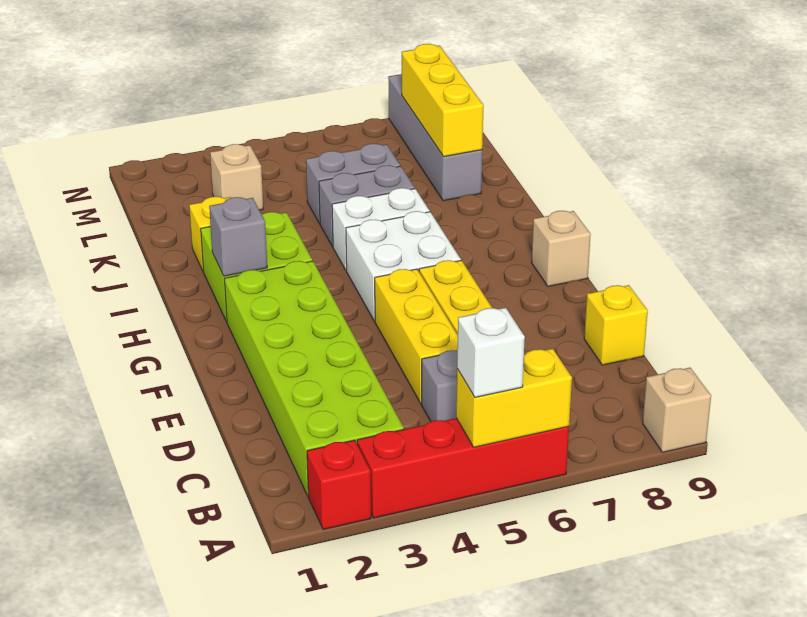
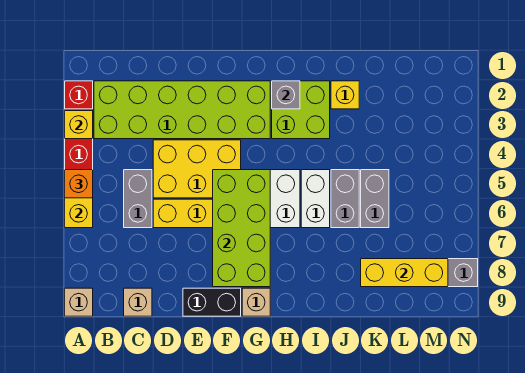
white 1x1 brick [457,308,525,397] -> orange 1x1 brick [65,170,93,198]
yellow 1x3 brick [375,269,458,404] -> yellow 2x3 brick [153,140,241,198]
yellow 1x1 brick [584,285,648,365] -> yellow 1x1 brick moved to [65,111,93,139]
none -> black 1x2 brick [183,288,241,316]
none -> lime 2x4 brick [213,170,270,287]
tan 1x1 brick [210,144,263,210] -> tan 1x1 brick moved to [124,288,152,316]

